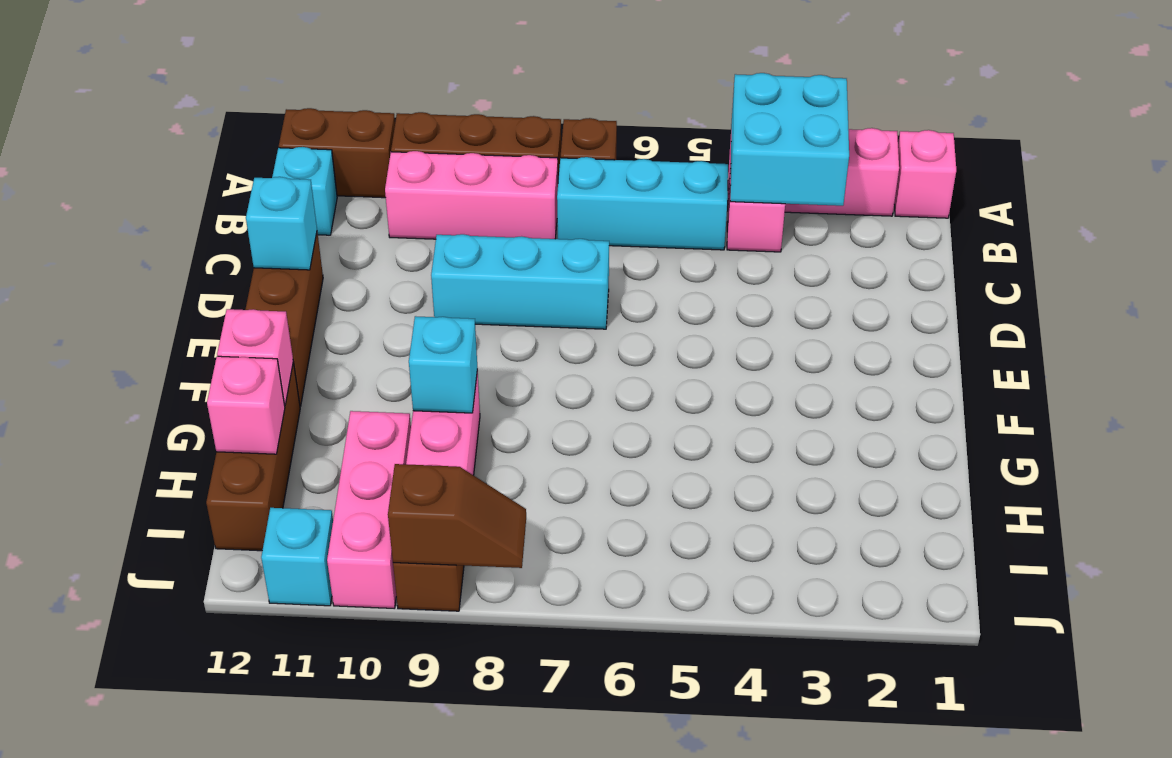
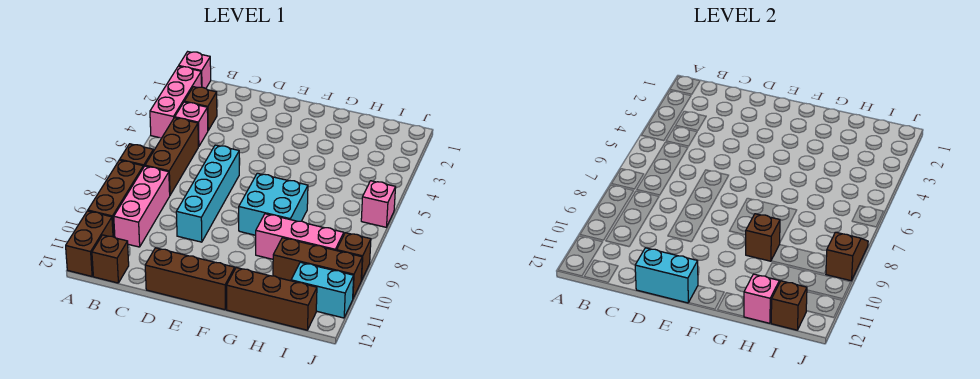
cyan 2x2 brick [730,73,849,206] -> cyan 2x2 brick moved to [239,173,308,235]
none -> brown 1x1 brick [184,87,217,130]
cyan 1x3 brick [557,157,728,250] -> brown 1x3 brick [145,118,198,195]
cyan 1x1 brick [272,147,337,235] -> brown 1x1 brick [92,235,129,283]
cyan 1x3 brick [431,234,609,329] -> cyan 1x4 brick [176,145,239,242]
cyan 1x1 brick [246,177,317,270] -> cyan 1x2 brick [635,248,698,303]
cyan 1x1 brick [409,316,477,413] -> brown 1x1 brick [746,214,780,261]
pink 1x1 brick [217,309,293,405] -> pink 1x1 brick moved to [361,181,396,227]
pink 1x3 brick [327,411,411,608] -> brown 1x3 brick [273,238,362,298]
none -> brown 1x1 brick [771,281,807,330]
cyan 1x1 brick [261,508,333,606] -> cyan 1x2 brick [291,262,354,318]

